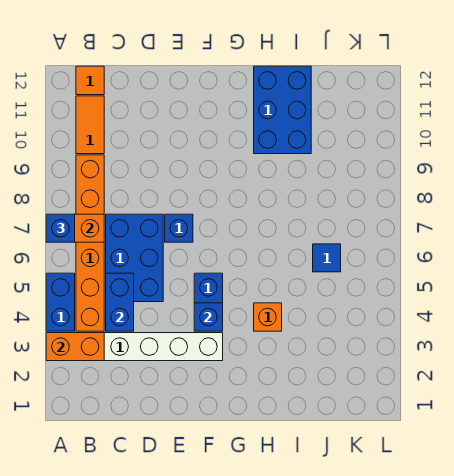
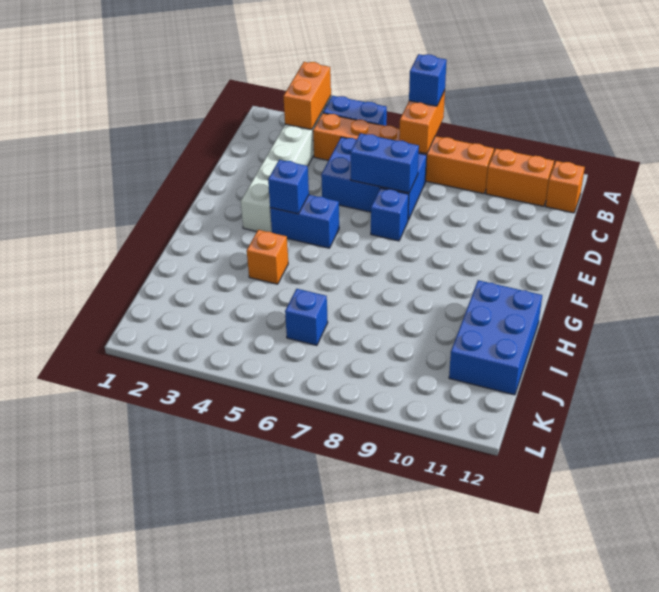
orange 1x2 tile [76,96,104,154] -> orange 1x2 brick [486,149,554,206]
orange 1x1 tile [76,66,104,95] -> orange 1x1 brick [546,161,585,213]
blue 1x2 brick [106,273,134,331] -> blue 1x2 brick moved to [351,133,419,193]
blue 2x3 brick [254,66,311,154] -> blue 2x3 brick turned to [449,280,542,395]
blue 1x1 tile [313,244,341,272] -> blue 1x1 brick [285,289,328,345]

